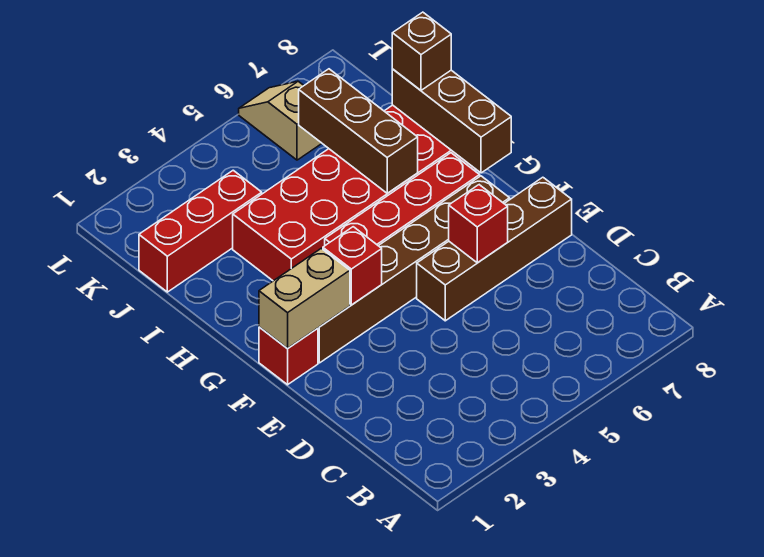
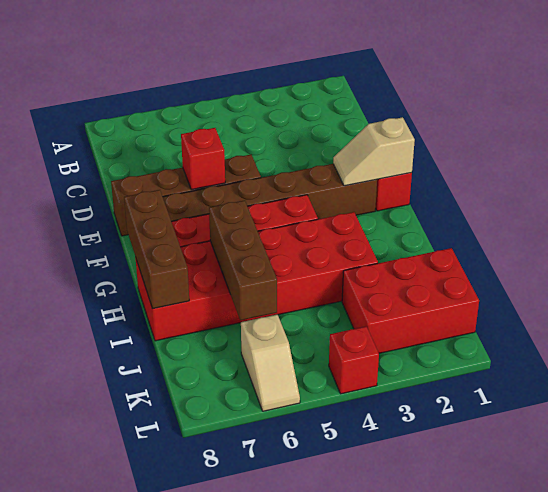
tan 1x2 brick [259,248,350,349] -> tan 1x2 slope [333,117,415,186]
red 1x1 brick [323,227,382,305] -> red 1x1 brick moved to [329,326,379,394]
brown 1x1 brick [392,12,451,90] -> none
red 1x3 brick [139,170,262,292] -> red 2x3 brick [342,248,479,353]

